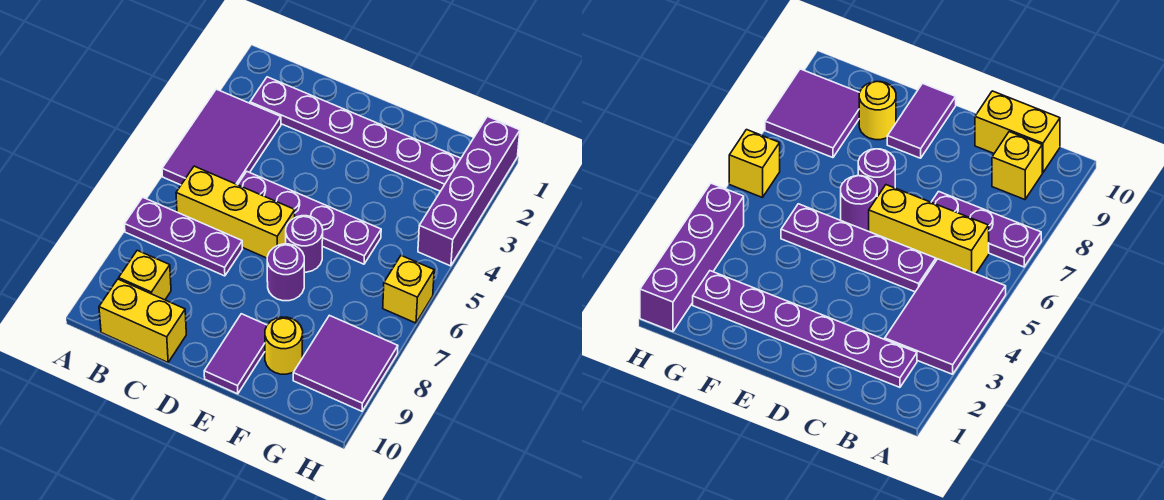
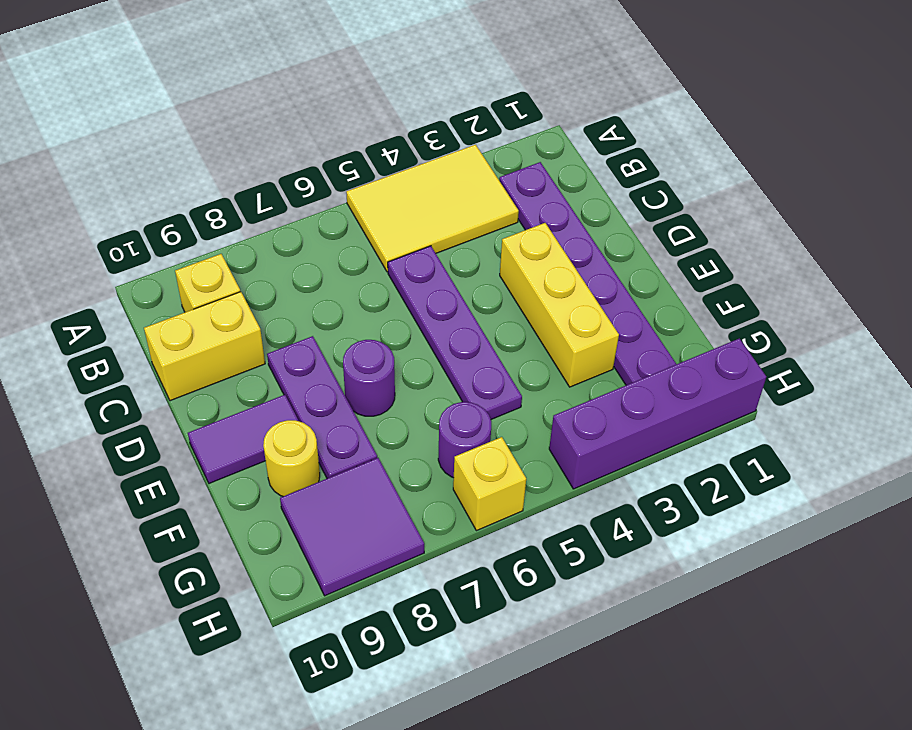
purple 2x3 tile [162,89,281,185] -> yellow 2x3 tile [346,145,519,272]
purple 1x3 plate [124,197,242,276] -> purple 1x3 plate moved to [267,336,377,478]
yellow 1x3 brick [176,166,295,258] -> yellow 1x3 brick moved to [500,223,619,387]
yellow 1x2 brick [99,279,186,362] -> yellow 1x2 brick turned to [144,292,265,401]
purple 1x1 round brick [286,216,323,272] -> purple 1x1 round brick moved to [438,402,491,478]

